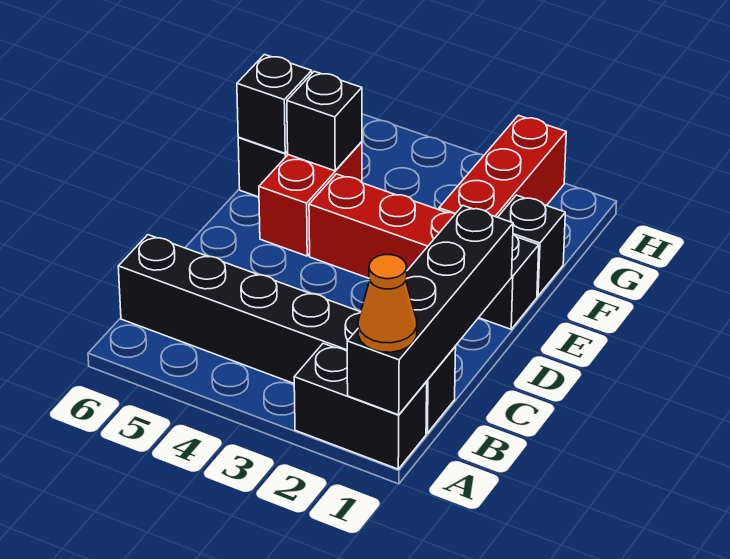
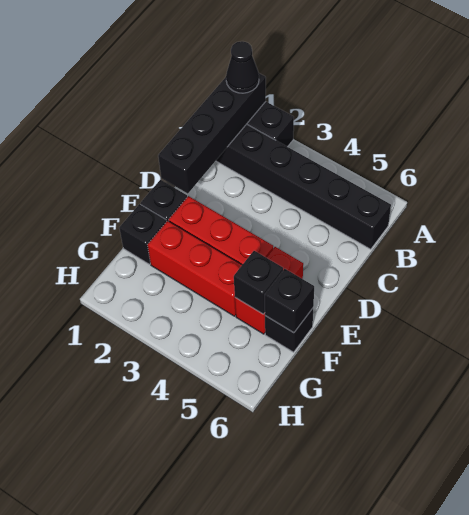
orange 1x1 cone [358,255,417,352] -> black 1x1 cone [226,41,259,93]
red 1x3 brick [439,115,566,217] -> red 1x3 brick turned to [148,221,242,316]

